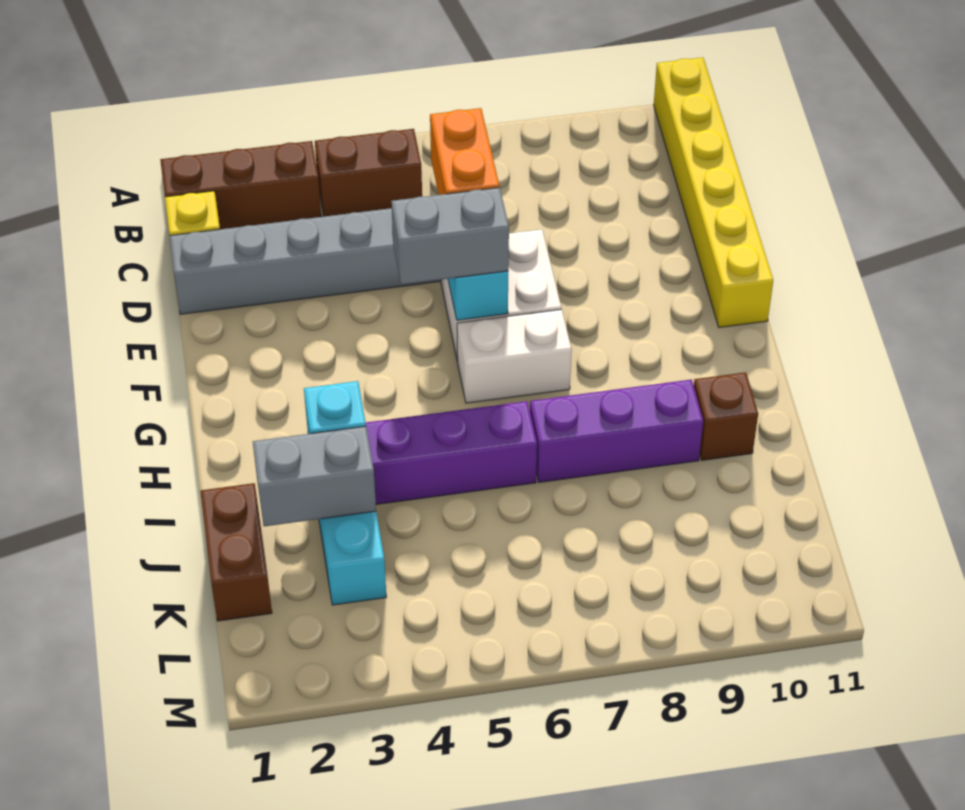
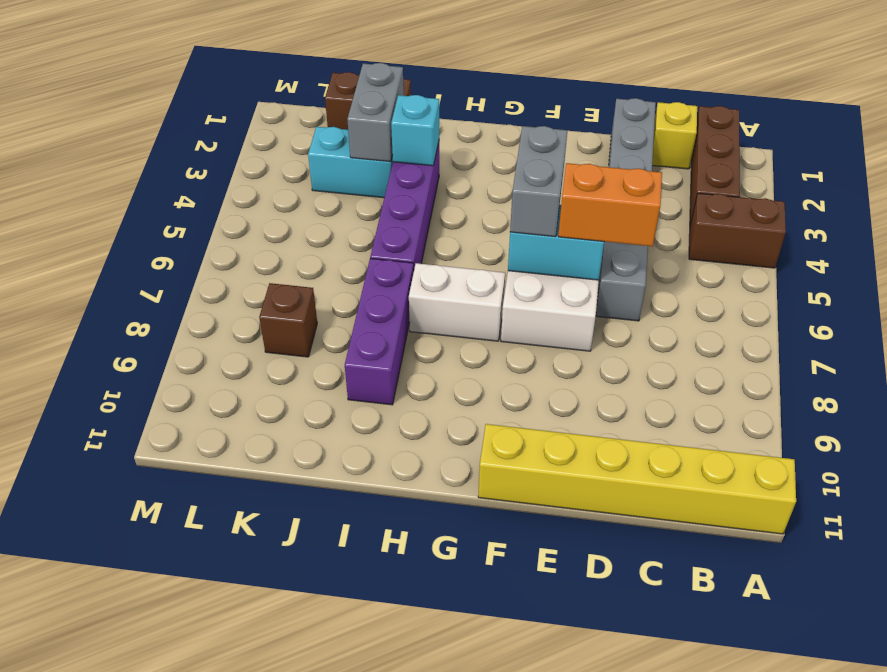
brown 1x2 brick [315,129,422,216] -> brown 1x2 brick turned to [689,193,786,268]
white 1x2 brick [457,309,572,403] -> white 1x2 brick turned to [409,263,505,341]
brown 1x1 brick [694,372,758,460] -> brown 1x1 brick moved to [259,283,317,357]

